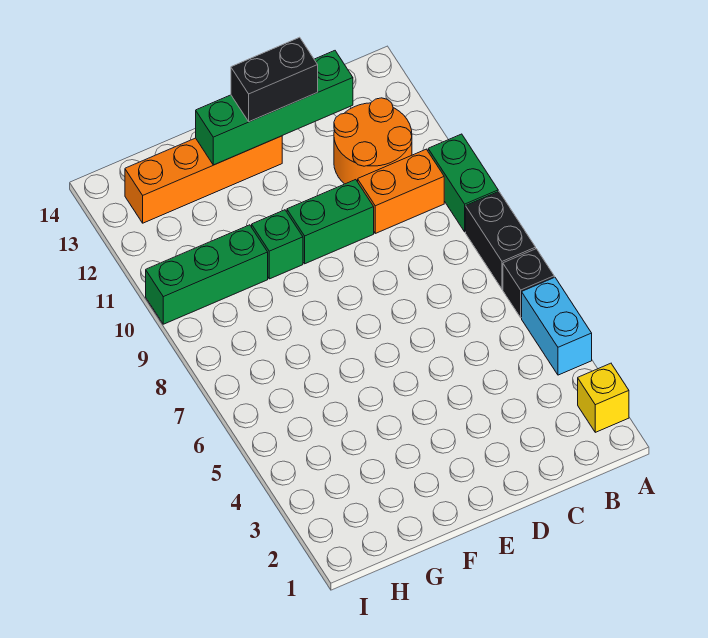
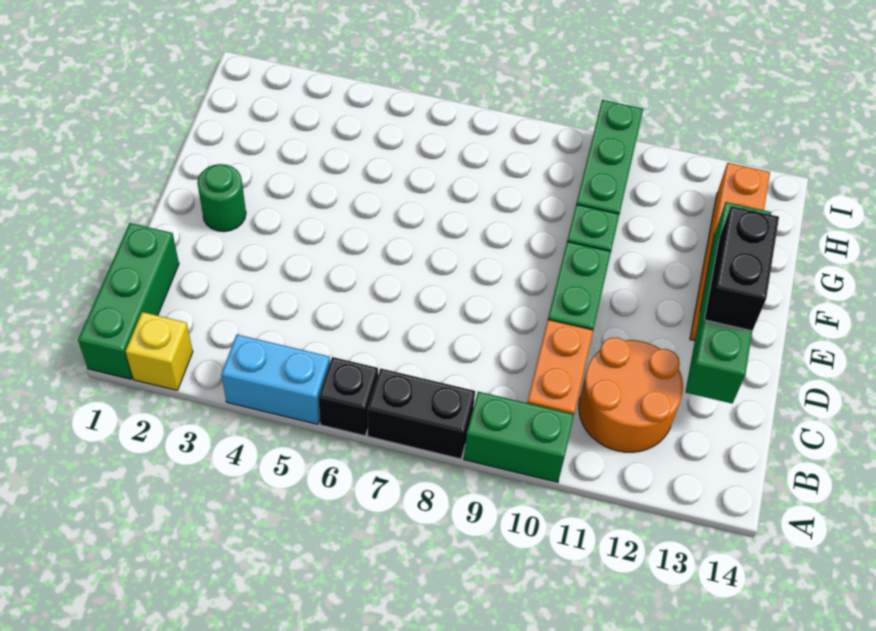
none -> green 1x3 brick [78,223,179,379]
none -> green 1x1 round brick [197,164,246,232]

